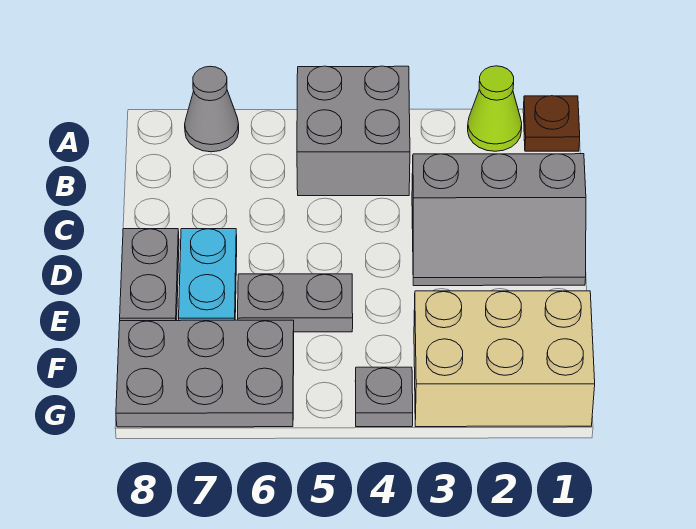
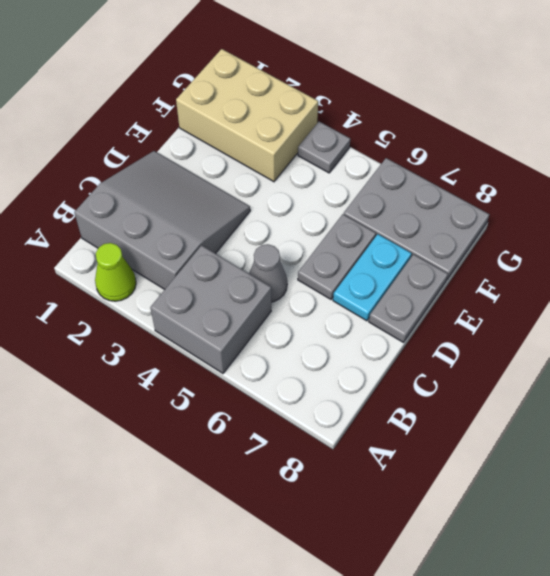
brown 1x1 plate [523,96,580,151] -> none
grey 1x1 cone [185,66,239,152] -> grey 1x1 cone moved to [249,244,287,302]
grey 2x3 slope [412,154,586,286] -> grey 3x3 slope [74,151,250,289]
grey 1x2 plate [238,274,353,332] -> grey 1x2 plate turned to [298,214,376,299]

